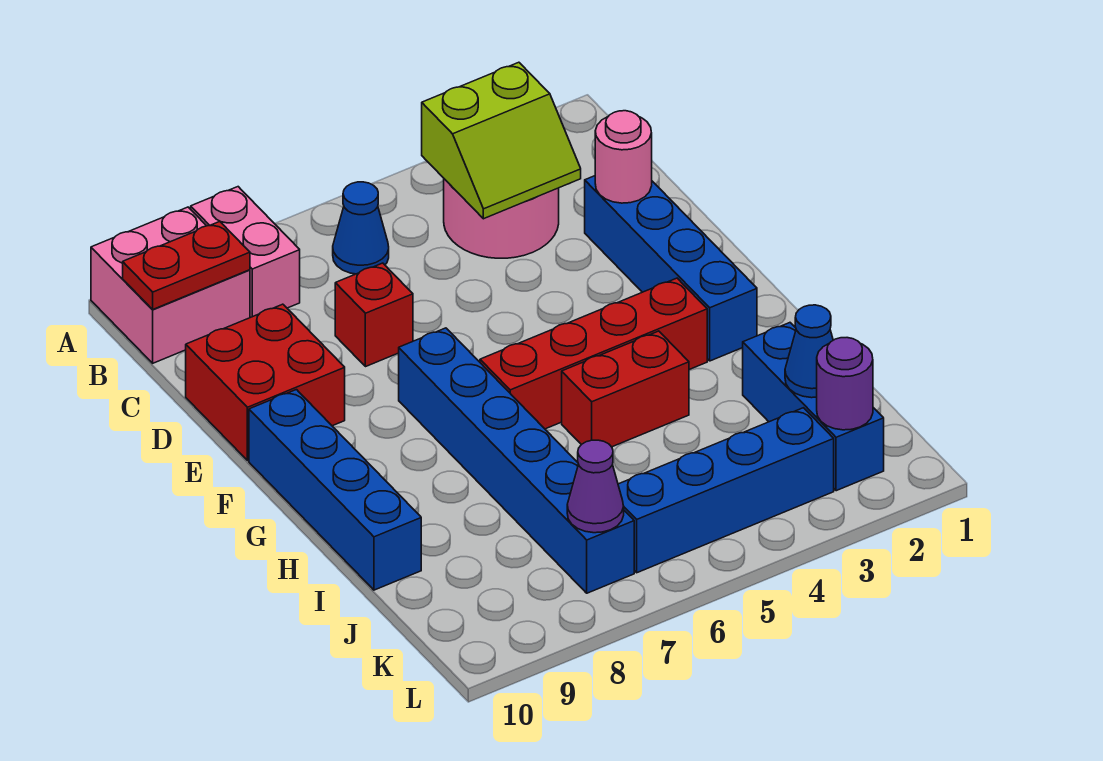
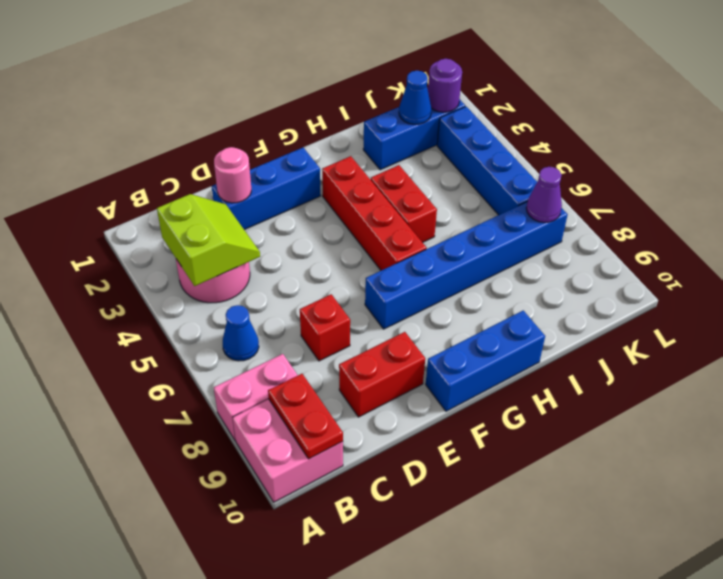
blue 1x4 brick [585,176,757,361] -> blue 1x3 brick [212,148,321,230]
red 2x2 brick [186,304,345,461] -> red 1x2 brick [339,332,425,417]
blue 1x4 brick [249,390,421,590] -> blue 1x3 brick [426,311,545,411]

